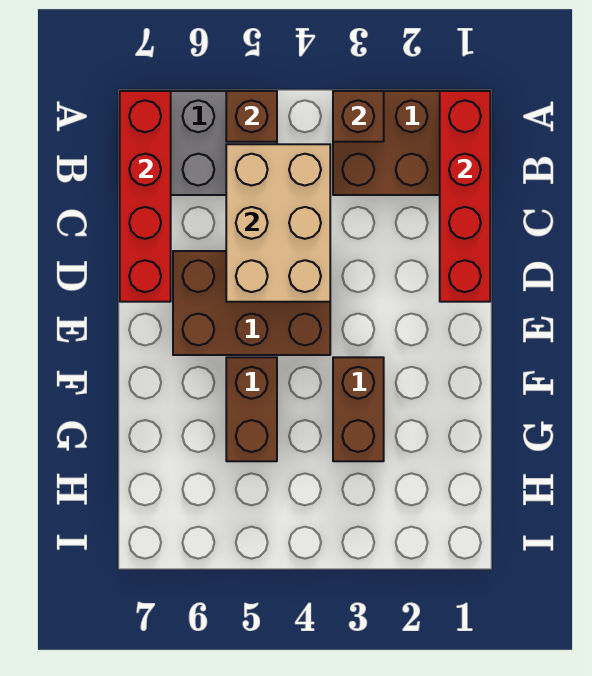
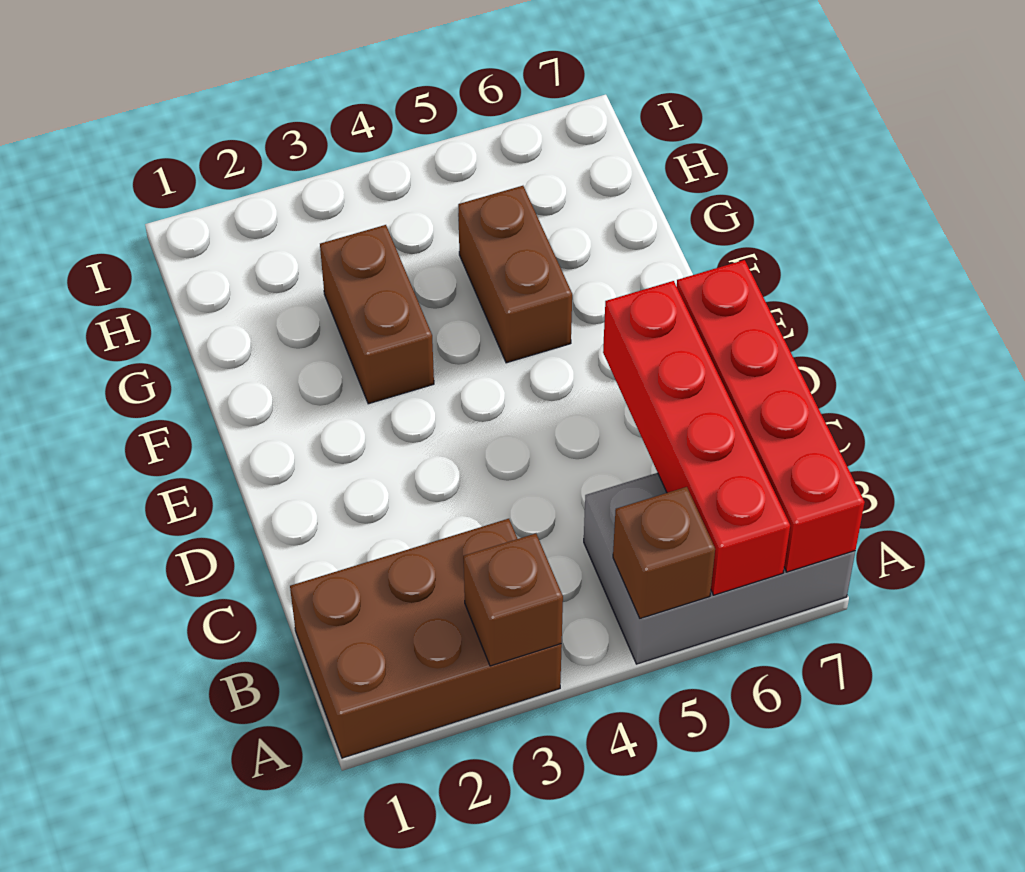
red 1x4 brick [440,91,490,302] -> red 1x4 brick moved to [603,281,790,595]
tan 2x3 brick [226,144,330,302] -> none
brown 2x3 brick [173,251,330,355] -> none

